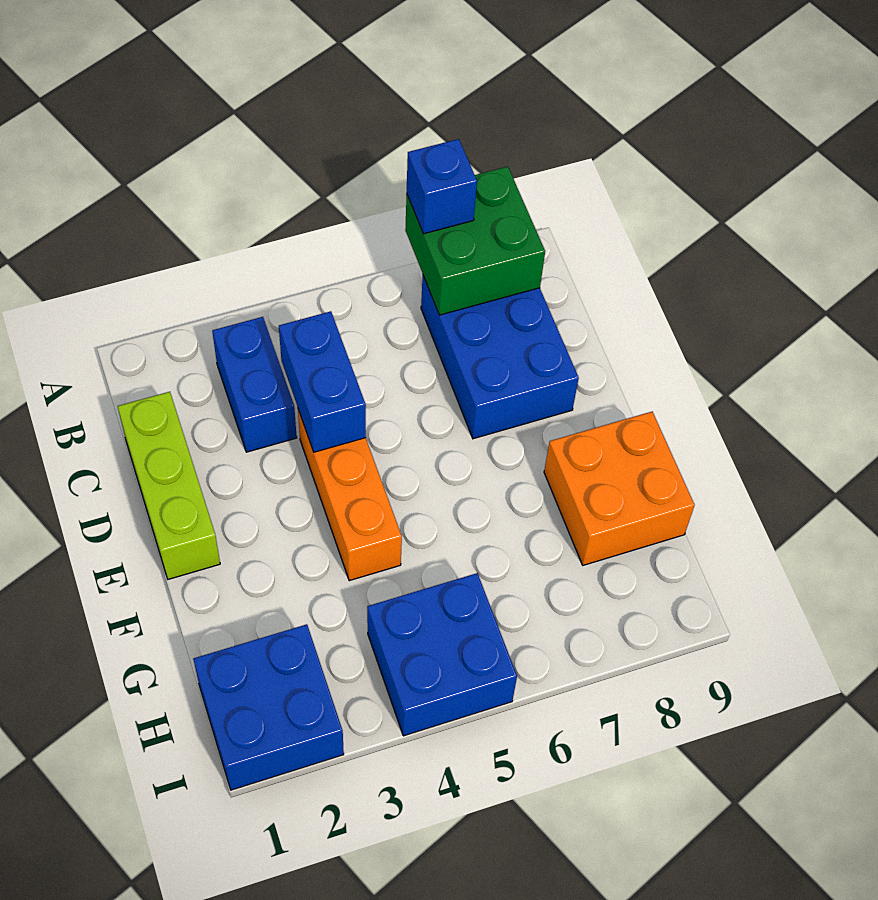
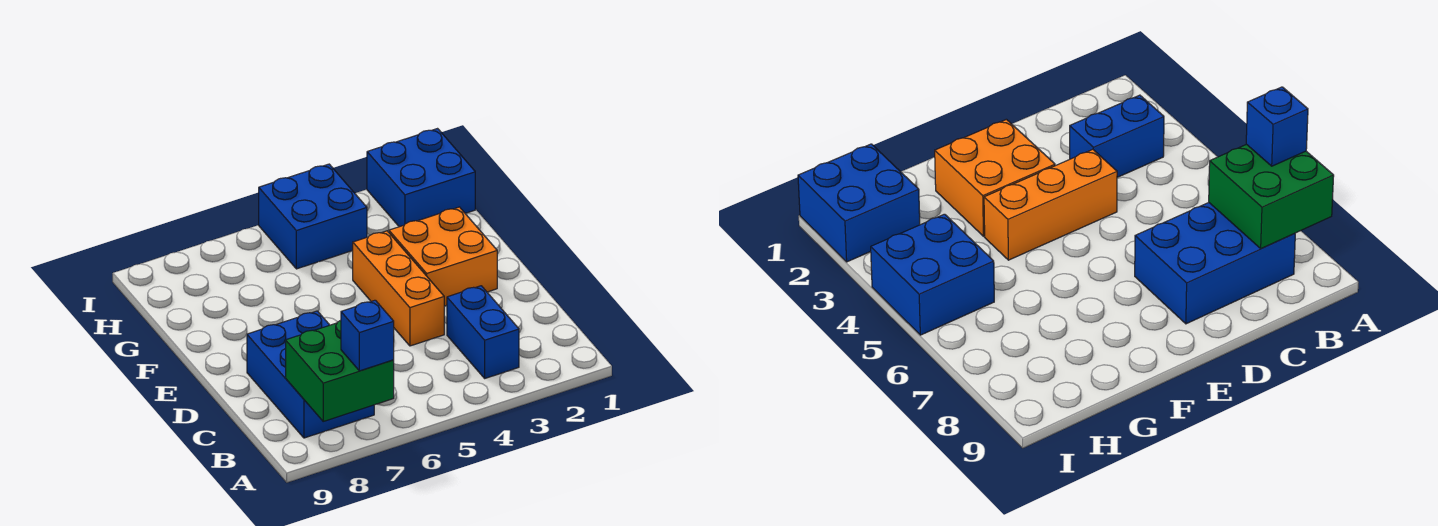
lime 1x3 brick [118,392,220,579] -> none
blue 1x2 brick [279,311,366,452] -> none
orange 2x2 brick [544,412,695,565] -> orange 2x2 brick moved to [389,207,497,306]

